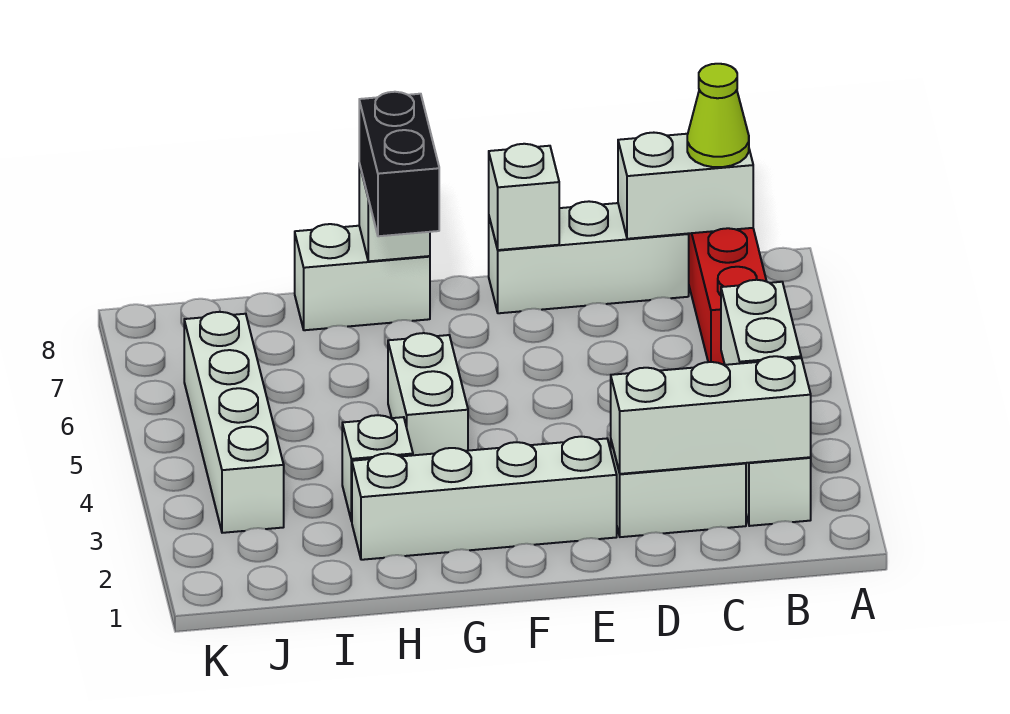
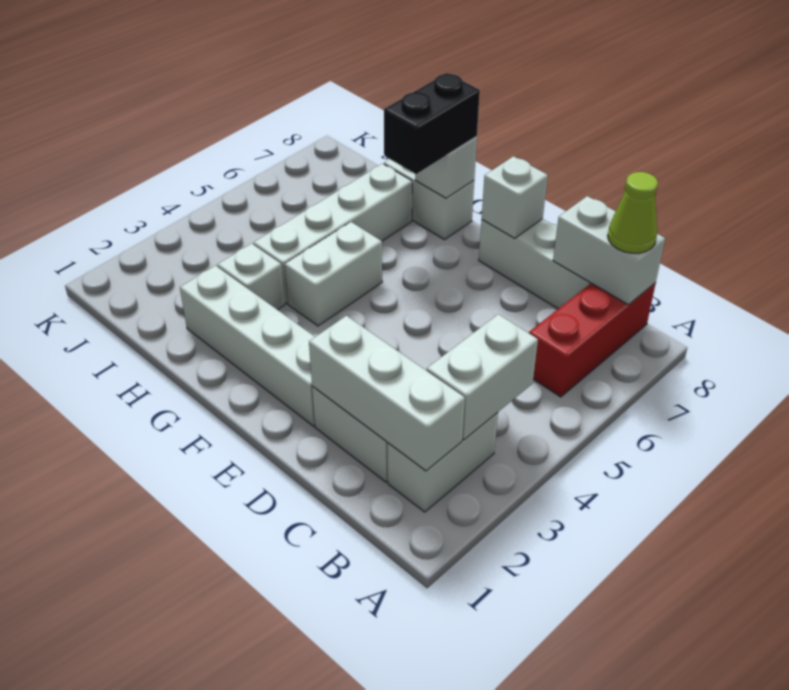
white 1x4 brick [184,312,284,533] -> white 1x4 brick moved to [253,164,412,304]

